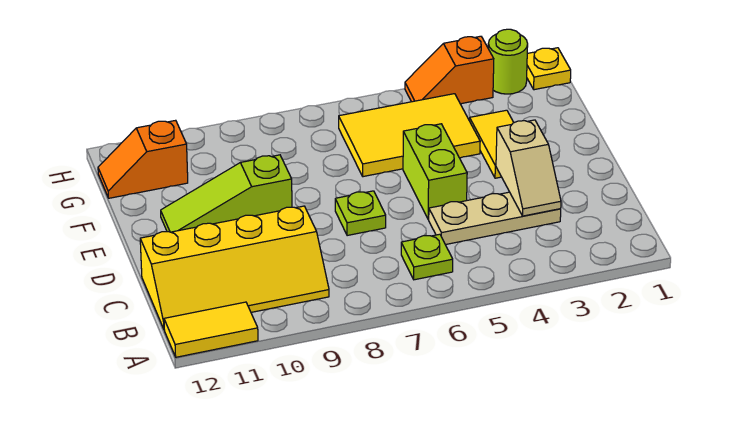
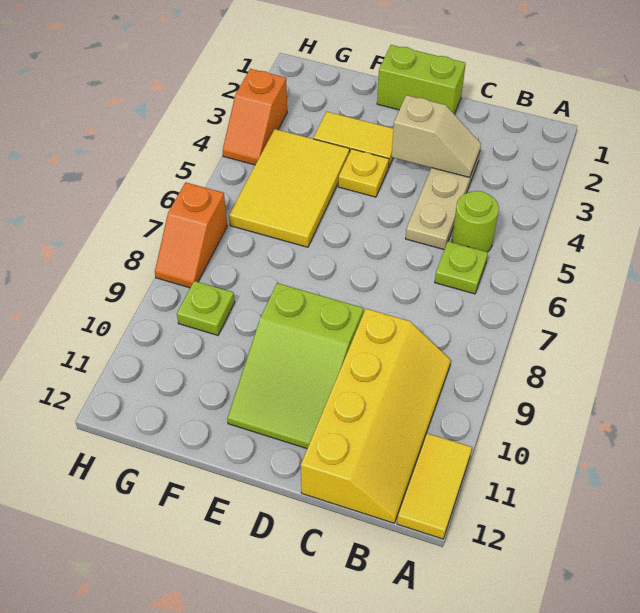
lime 1x2 brick [403,124,467,220] -> lime 1x2 brick moved to [377,45,466,114]
lime 1x1 plate [335,191,386,236] -> lime 1x1 plate moved to [177,281,235,335]
lime 1x3 slope [161,155,292,232] -> lime 2x3 slope [227,283,363,448]
orange 1x2 slope [98,120,188,198] -> orange 1x2 slope moved to [155,182,227,288]
yellow 1x1 plate [527,48,571,90] -> yellow 1x1 plate moved to [338,149,389,197]
lime 1x1 round brick [488,29,528,94] -> lime 1x1 round brick moved to [452,191,499,252]

